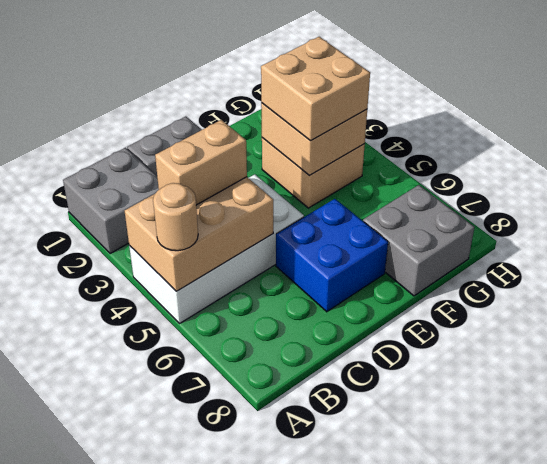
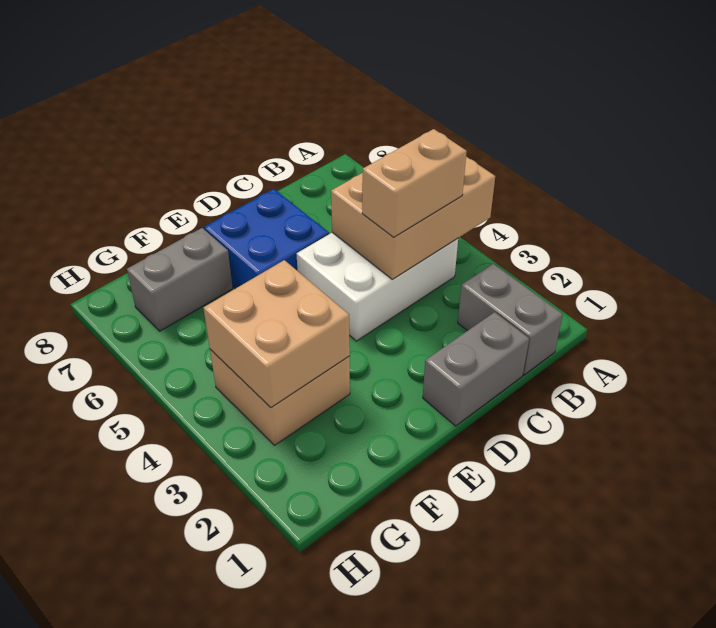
grey 2x2 brick [63,148,159,254] -> grey 1x2 brick [458,264,563,375]
white 2x4 brick [129,174,304,324] -> white 2x3 brick [297,233,458,341]
tan 1x1 round brick [153,183,198,251] -> none
tan 2x2 brick [261,37,370,141] -> none
grey 2x2 brick [363,185,474,296] -> grey 1x2 brick [127,228,233,331]

